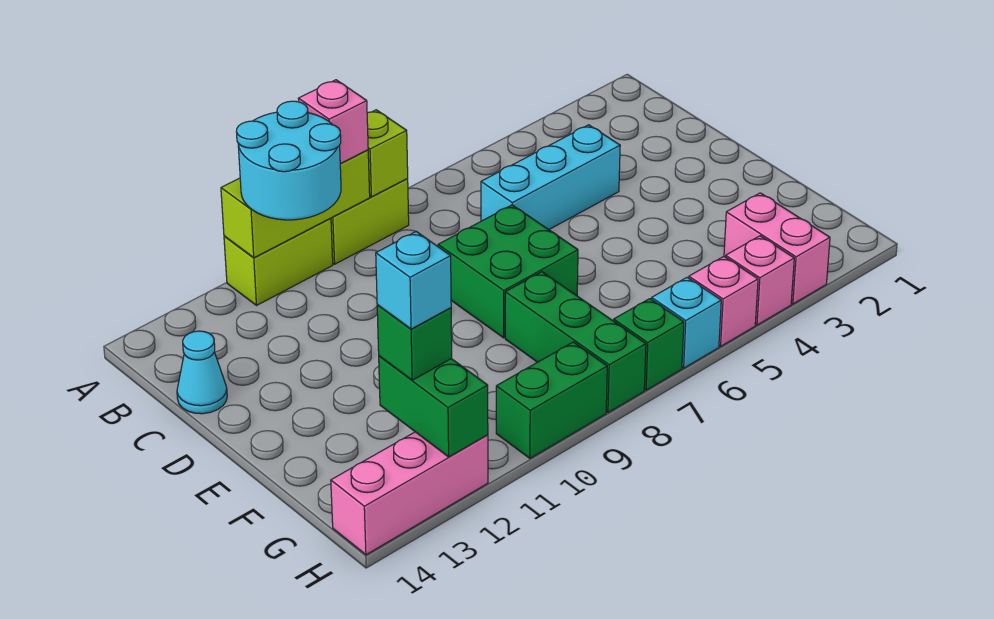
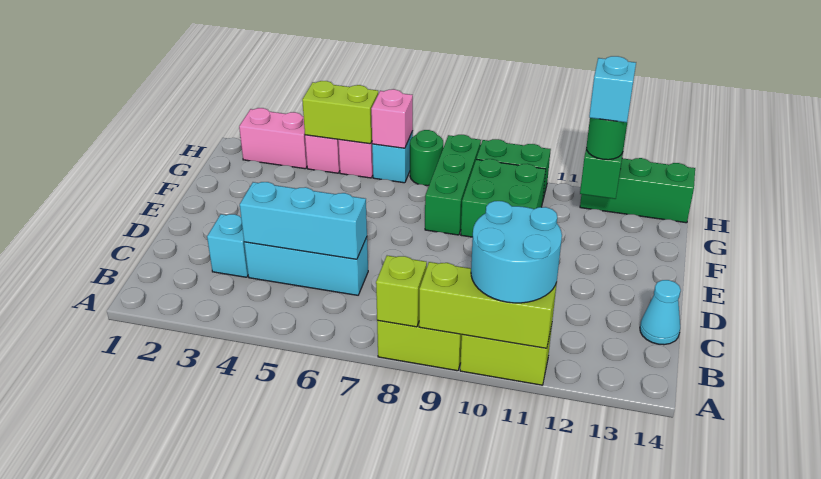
pink 1x1 brick [298,80,368,164] -> pink 1x1 brick moved to [371,89,413,148]
none -> cyan 1x1 brick [207,214,248,277]
none -> cyan 1x3 brick [240,182,367,259]
green 2x2 brick [438,205,578,338] -> green 2x2 brick moved to [461,159,546,237]
pink 1x2 brick [724,193,830,304] -> pink 1x2 brick turned to [239,108,307,169]
green 1x1 brick [377,305,452,380] -> green 1x1 round brick [586,118,627,160]
none -> lime 1x2 brick [302,81,379,144]
green 1x1 brick [614,299,684,390] -> green 1x1 round brick [410,130,443,186]
pink 1x3 brick [331,432,488,555] -> green 1x3 brick [580,158,695,223]

